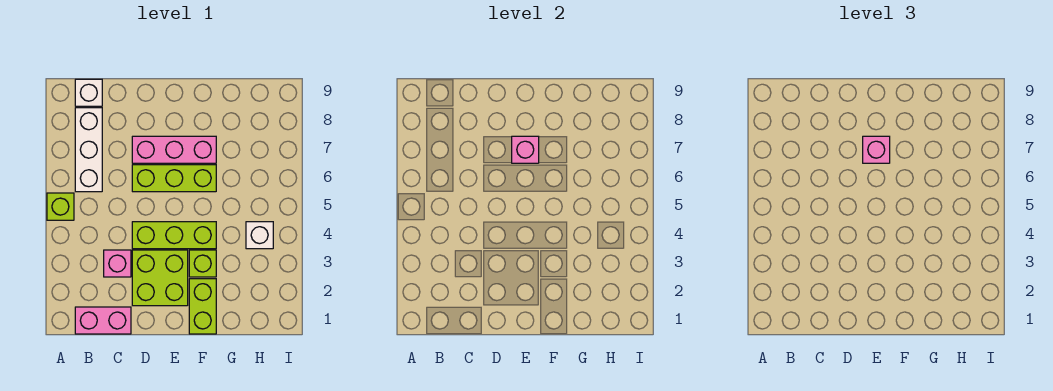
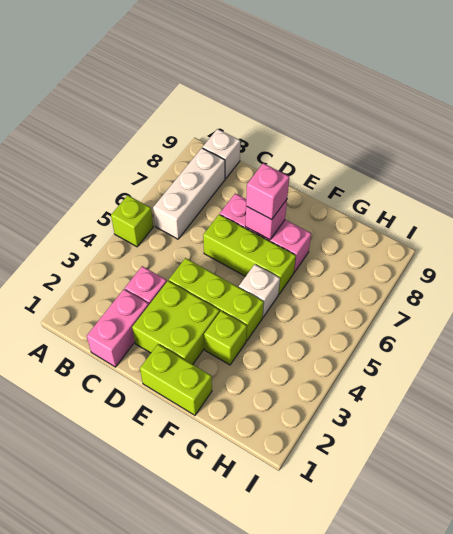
pink 1x2 brick [75,307,131,334] -> pink 1x2 brick turned to [87,289,149,367]
lime 1x2 brick [189,279,216,334] -> lime 1x2 brick turned to [140,344,212,415]
white 1x1 brick [246,222,273,249] -> white 1x1 brick moved to [239,264,280,317]

